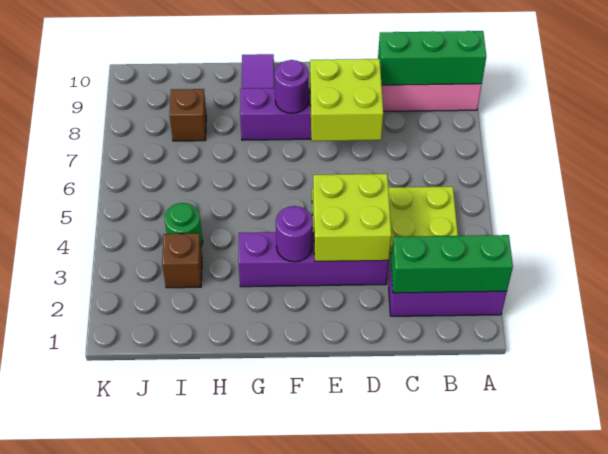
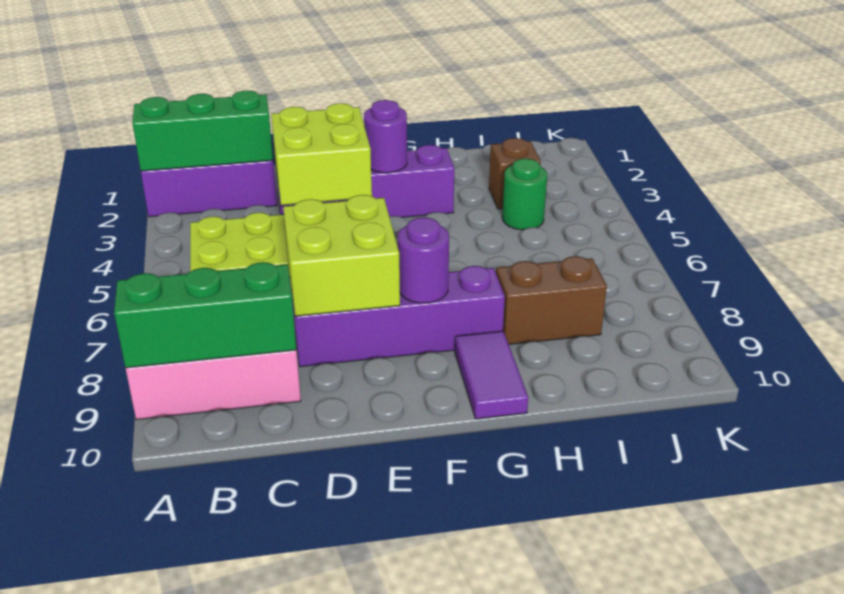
brown 1x1 brick [170,89,206,141] -> brown 1x2 brick [496,256,607,344]

